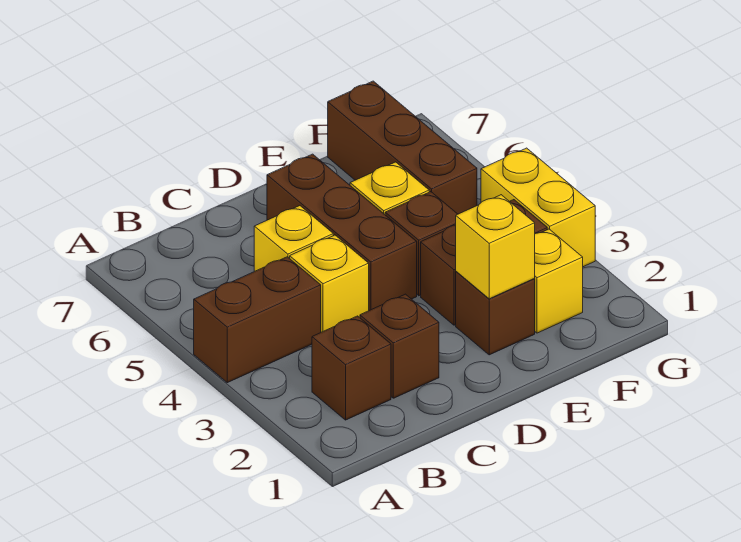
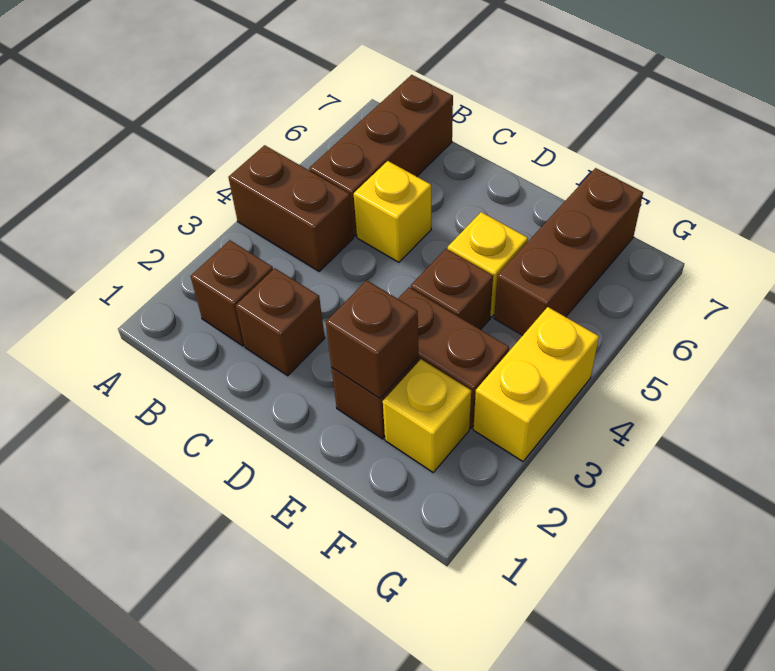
yellow 1x1 brick [290,235,369,332] -> none
brown 1x3 brick [267,154,417,310] -> brown 1x3 brick moved to [309,75,453,237]
yellow 1x1 brick [456,195,535,299] -> brown 1x1 brick [326,280,418,398]

